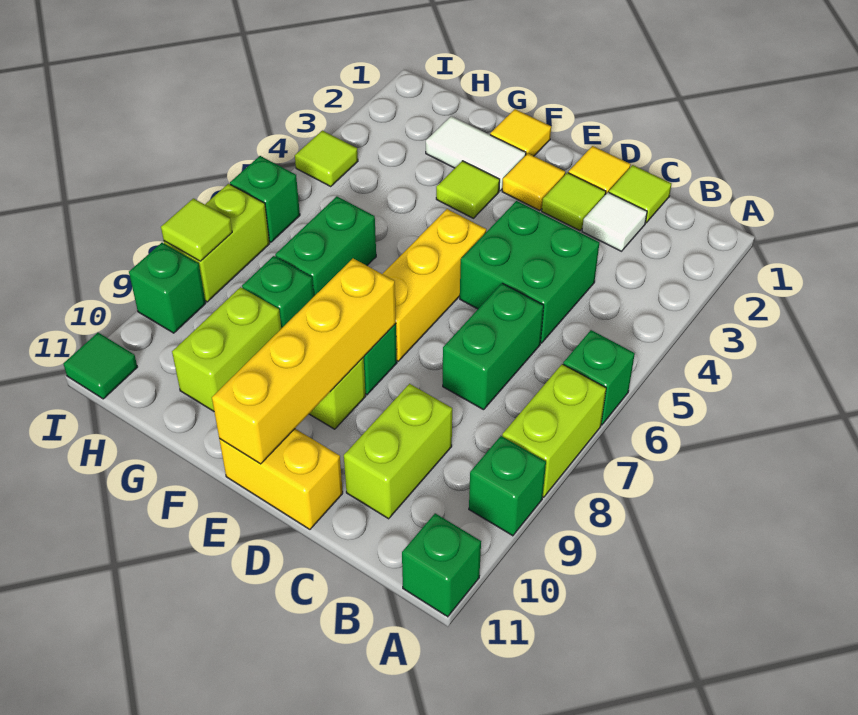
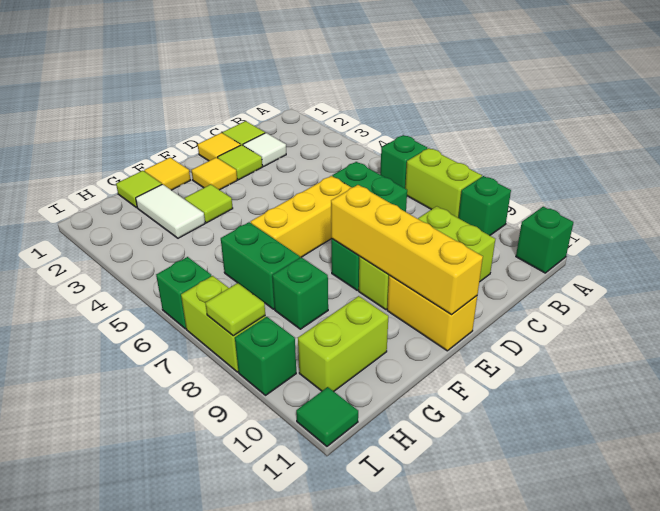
green 2x2 brick [460,201,599,343] -> none
yellow 1x2 brick [219,429,343,529] -> yellow 1x2 brick turned to [387,275,477,351]
yellow 1x3 brick [383,209,486,361] -> yellow 1x3 brick turned to [251,176,351,257]
white 1x2 tile [426,116,526,191] -> white 1x2 tile turned to [136,184,205,238]
lime 1x2 brick [172,287,281,411] -> lime 1x2 brick turned to [298,296,388,391]
lime 1x1 tile [295,131,358,186] -> lime 1x1 tile moved to [116,171,162,208]

